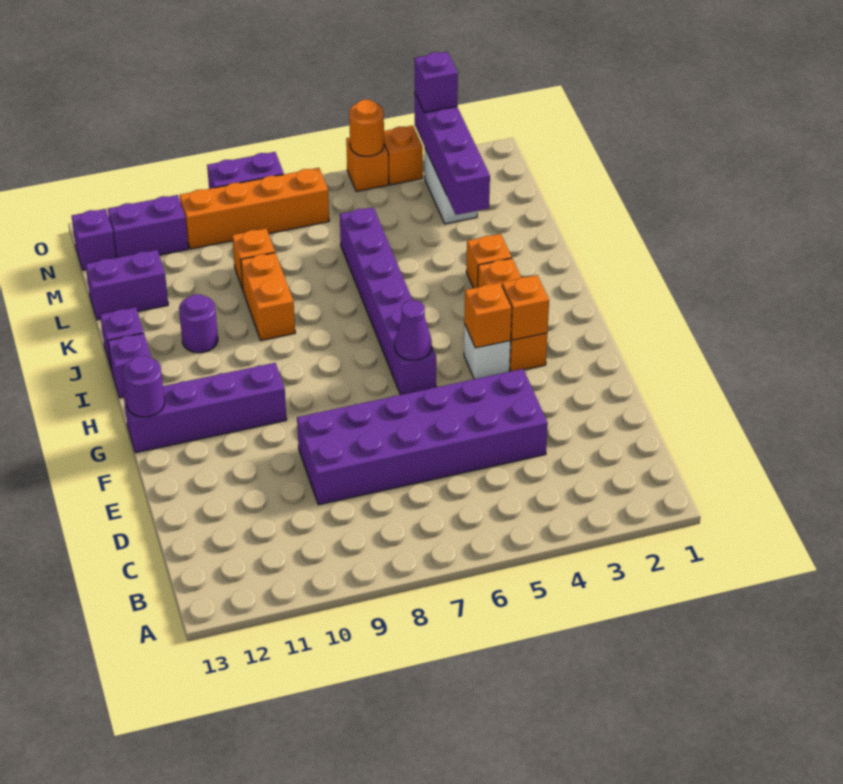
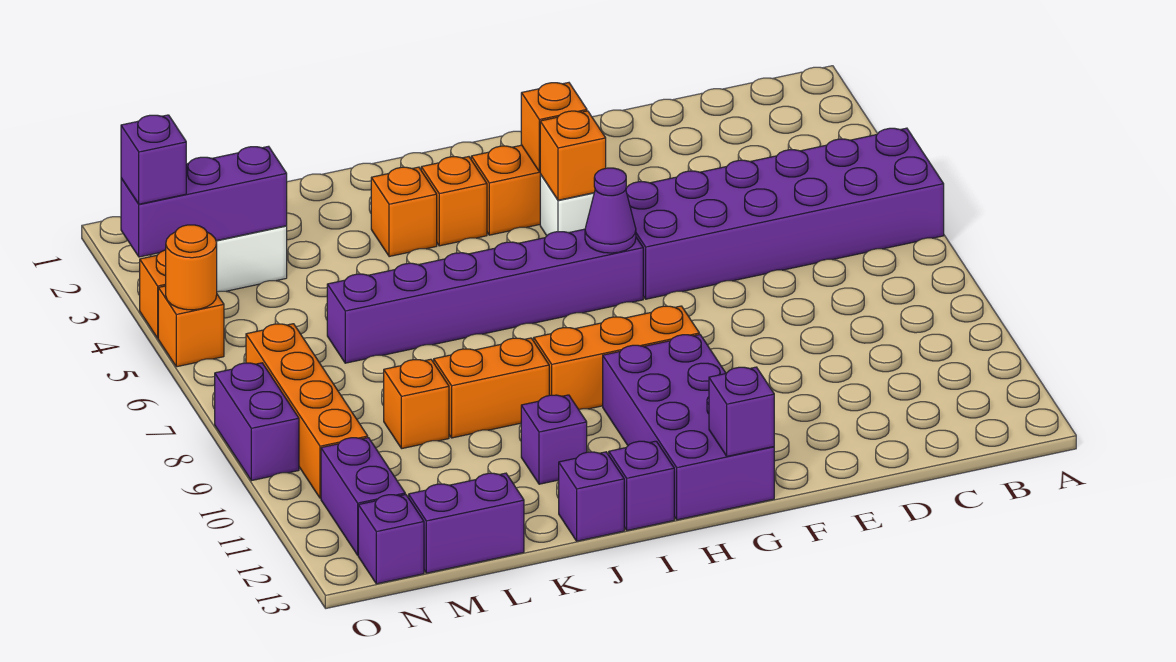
purple 2x6 brick [297,369,548,505] -> purple 2x6 brick turned to [626,128,944,299]
none -> orange 1x3 brick [534,306,699,409]
purple 1x4 brick [124,363,287,453] -> purple 2x4 brick [603,335,774,520]
purple 1x1 round brick [123,356,165,417] -> purple 1x1 brick [709,367,774,456]
purple 1x1 round brick [179,294,218,353] -> purple 1x1 brick [521,395,587,484]
purple 1x4 brick [415,94,490,215] -> purple 1x3 brick [121,146,287,257]
purple 1x2 brick [86,250,168,320] -> purple 1x2 brick turned to [408,473,524,573]

